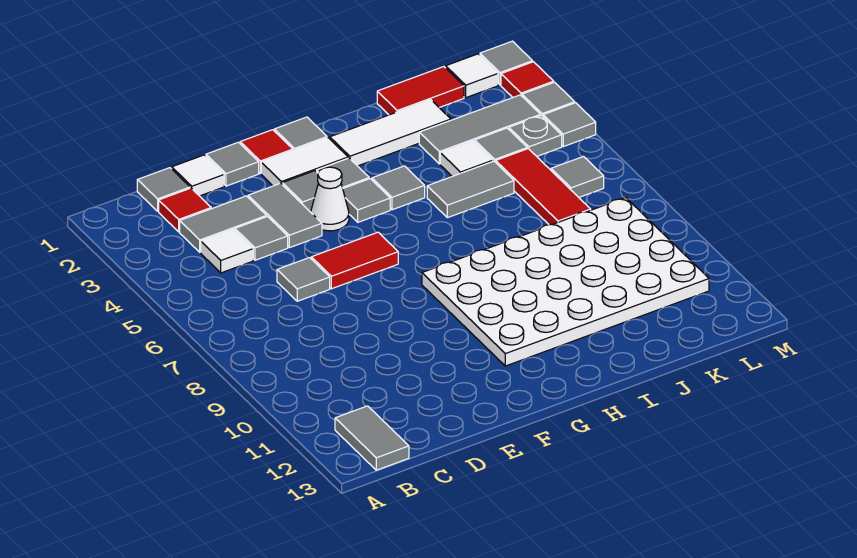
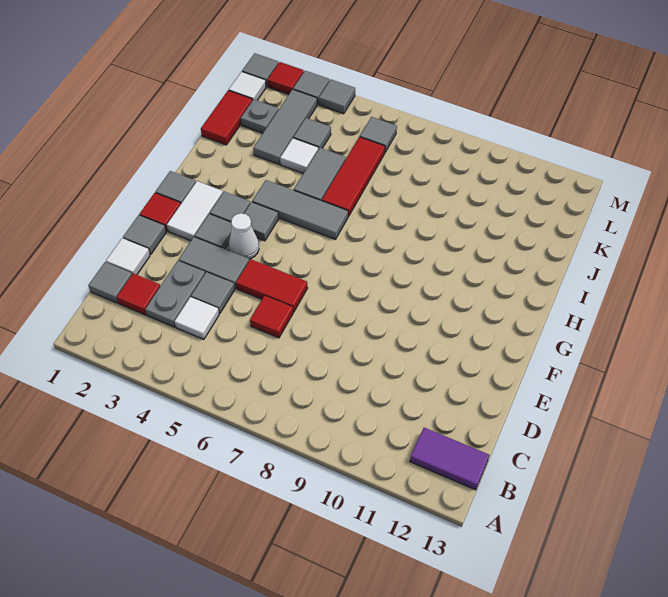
grey 1x2 tile [335,406,409,470] -> purple 1x2 tile [410,428,490,490]
grey 1x2 tile [180,196,267,252] -> grey 1x2 plate [145,261,205,327]
grey 1x1 tile [277,258,330,301] -> red 1x1 tile [250,296,293,338]
red 1x2 tile [311,232,398,289] -> red 1x2 tile turned to [236,259,308,312]
white 4x6 plate [422,198,709,366] -> none
white 1x3 tile [330,100,451,166] -> none
grey 1x1 tile [372,166,425,210] -> grey 1x3 tile [252,180,348,239]
red 1x3 tile [496,149,591,225] -> red 1x3 tile turned to [322,137,385,217]
grey 1x1 plate [509,115,562,156] -> grey 1x1 plate moved to [241,99,278,133]

